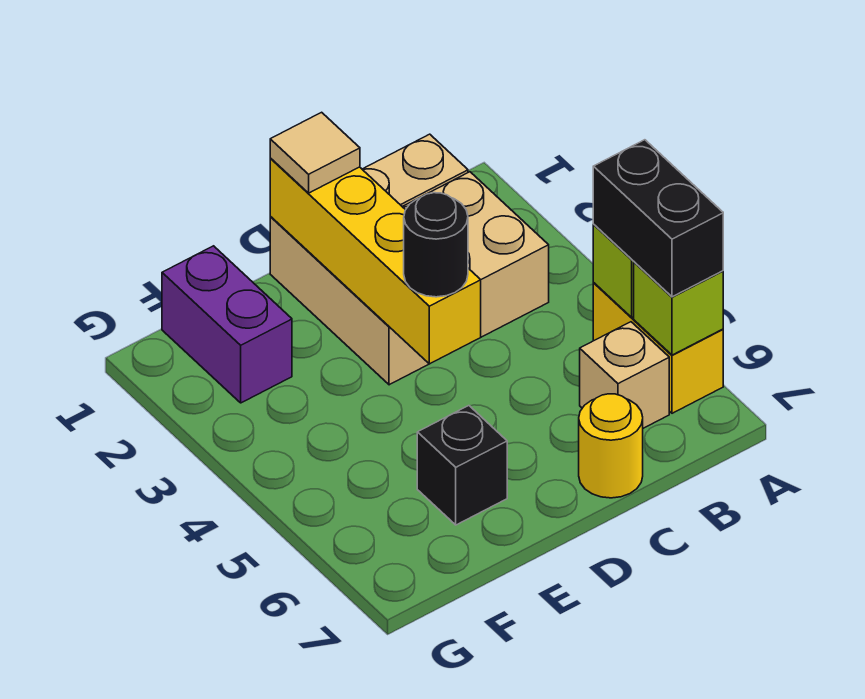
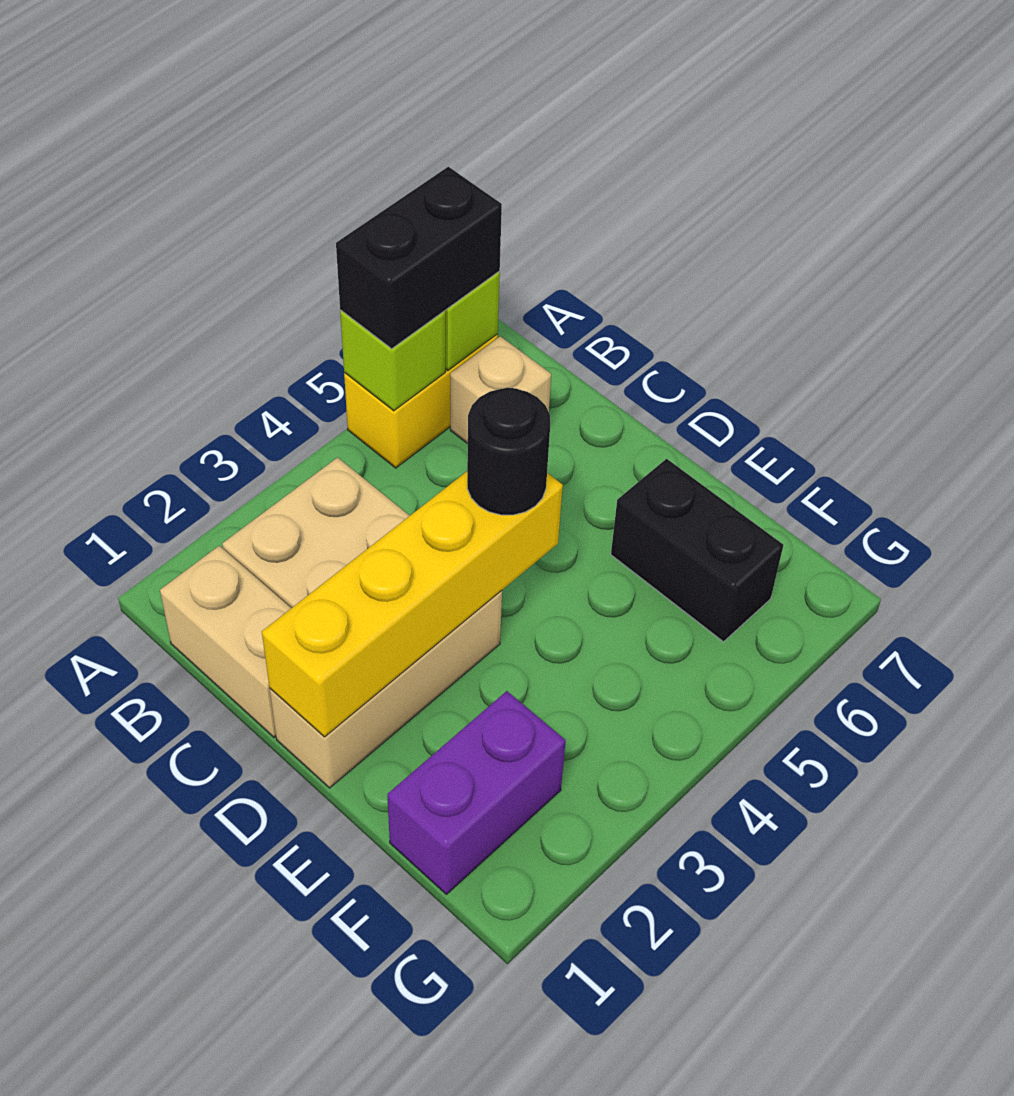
yellow 1x1 round brick [579,394,643,498] -> none
tan 1x1 tile [270,112,360,193] -> none
black 1x1 brick [417,406,507,525] -> black 1x2 brick [611,459,783,642]

